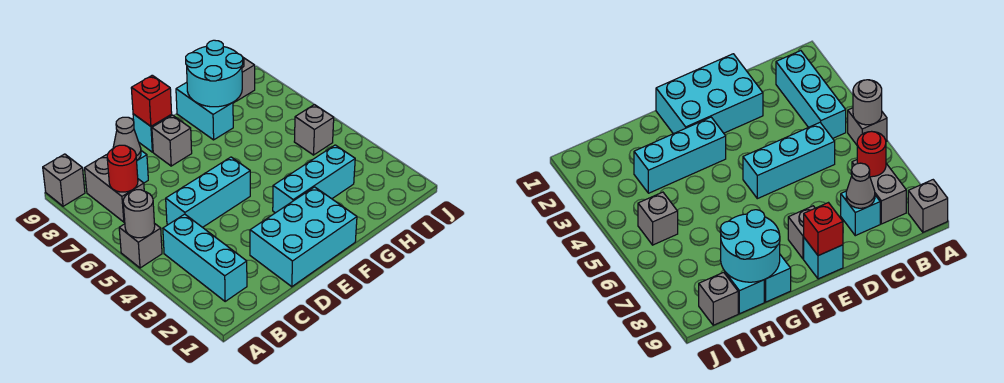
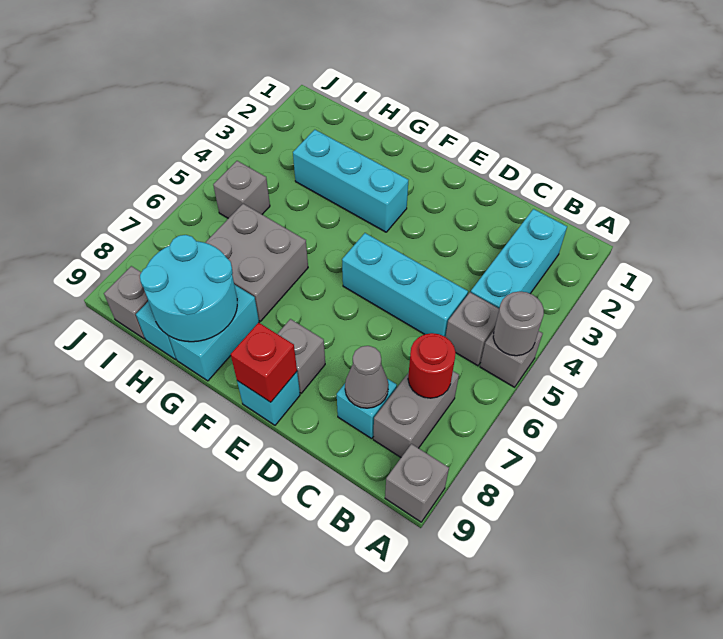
none -> grey 1x1 brick [446,292,499,366]
cyan 2x3 brick [250,187,357,287] -> none
none -> grey 2x2 brick [205,204,308,321]

